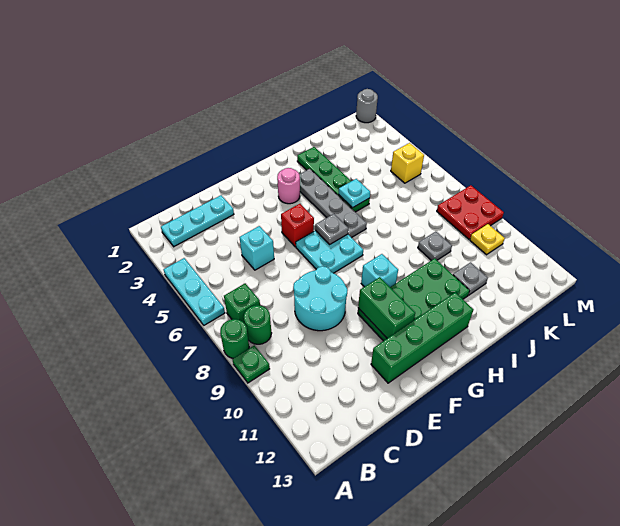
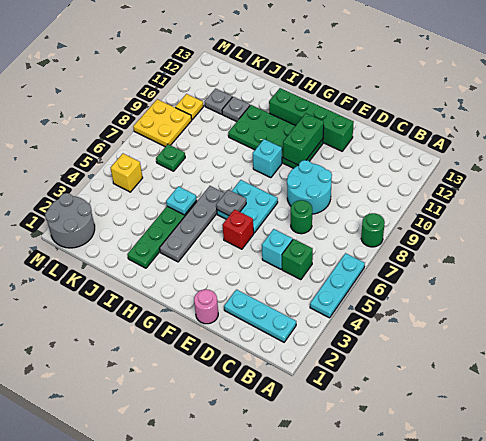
green 1x1 plate [232,345,270,383] -> green 1x1 plate moved to [156,144,185,171]
green 1x1 brick [224,283,260,323] -> green 1x1 brick moved to [282,239,313,280]
green 1x1 round brick [244,305,272,344] -> green 1x1 round brick moved to [291,200,312,234]
pink 1x1 round brick [277,168,300,204] -> pink 1x1 round brick moved to [194,289,218,324]
grey 1x1 plate [418,232,452,260] -> grey 1x1 plate moved to [204,89,232,114]
red 2x2 plate [437,185,504,239] -> yellow 2x2 plate [133,99,192,147]
grey 1x1 round brick [356,89,378,123] -> grey 2x2 round brick [45,193,95,248]

